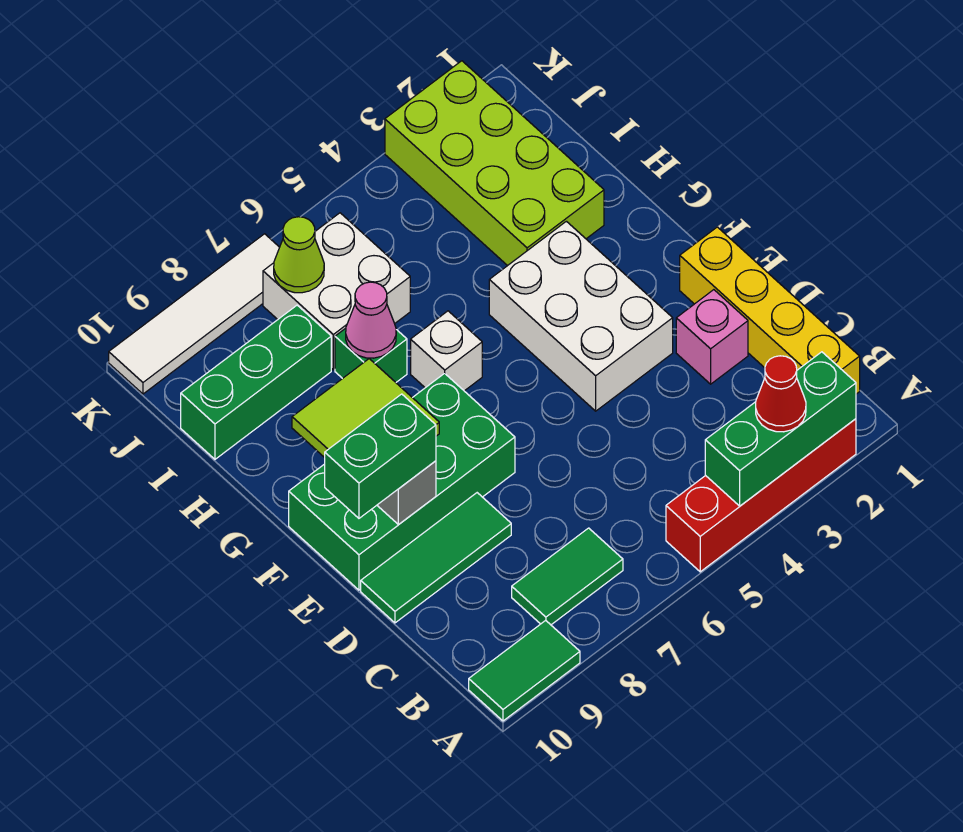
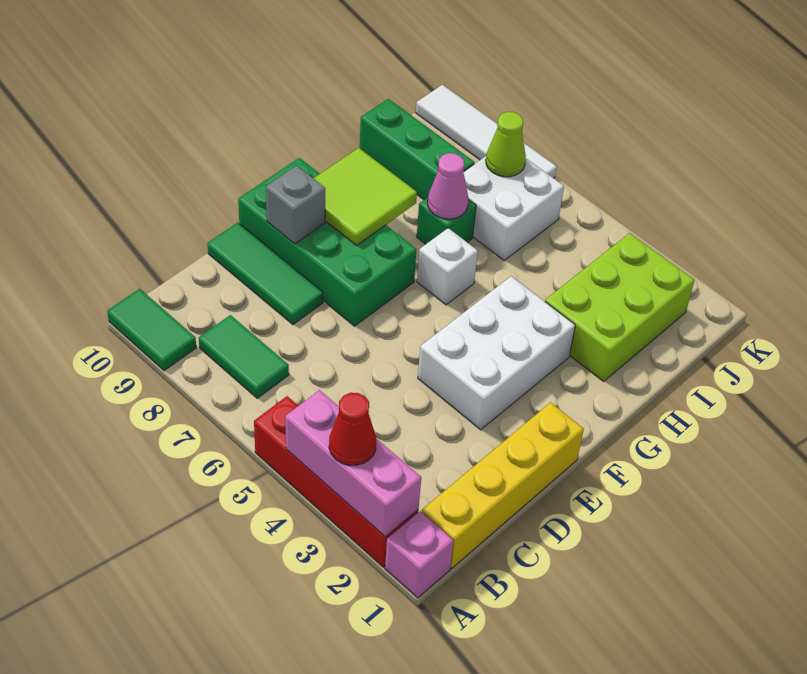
green 1x3 brick [705,352,856,506] -> pink 1x3 brick [285,390,421,537]
pink 1x1 brick [676,290,748,384] -> pink 1x1 brick moved to [385,511,454,598]
green 1x2 brick [325,394,436,518] -> none
lime 2x4 brick [385,61,604,266] -> lime 2x3 brick [545,233,695,381]

